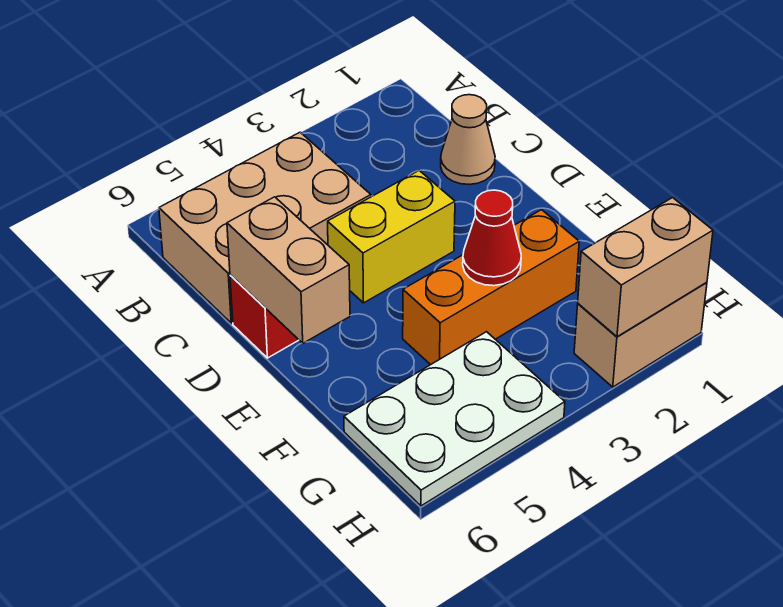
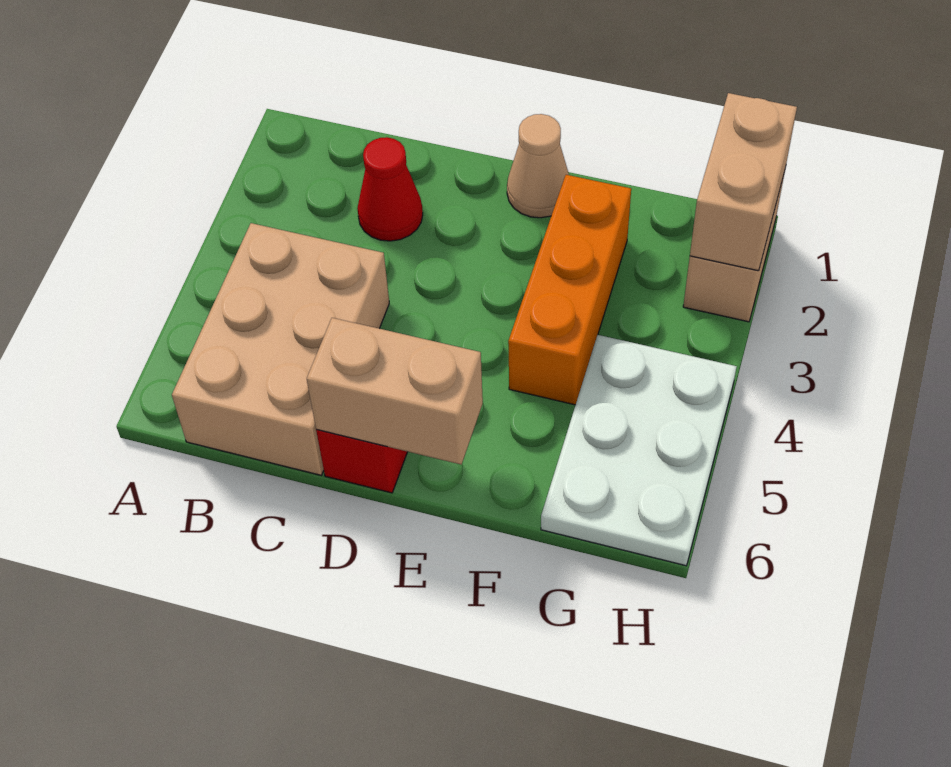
tan 1x1 cone [441,95,495,184] -> tan 1x1 cone moved to [507,114,569,218]
yellow 1x2 brick [328,171,455,303] -> none
red 1x1 cone [463,190,521,286] -> red 1x1 cone moved to [357,137,423,241]

